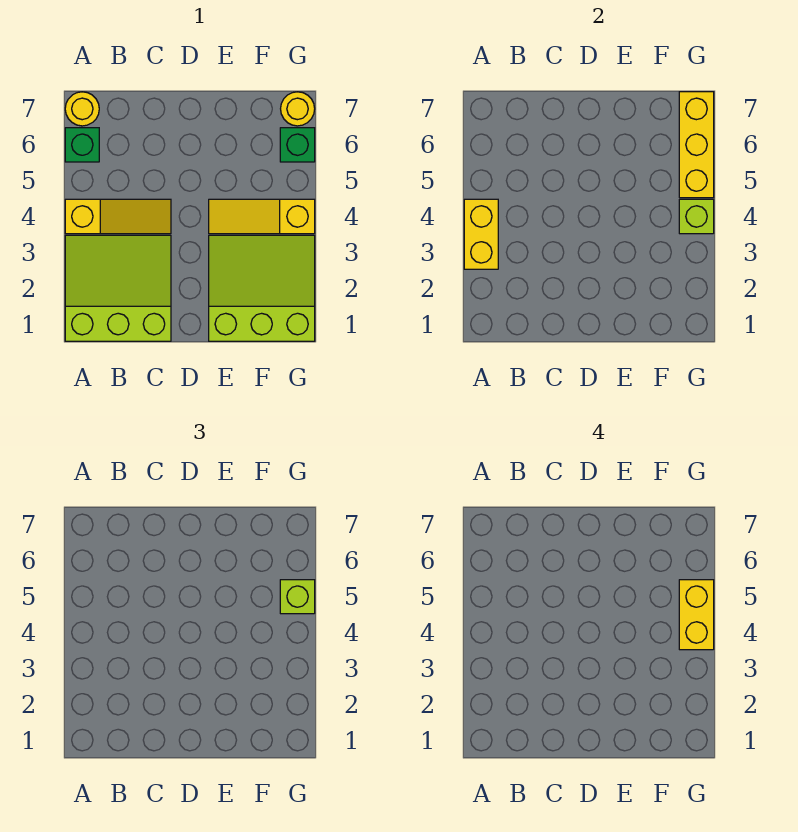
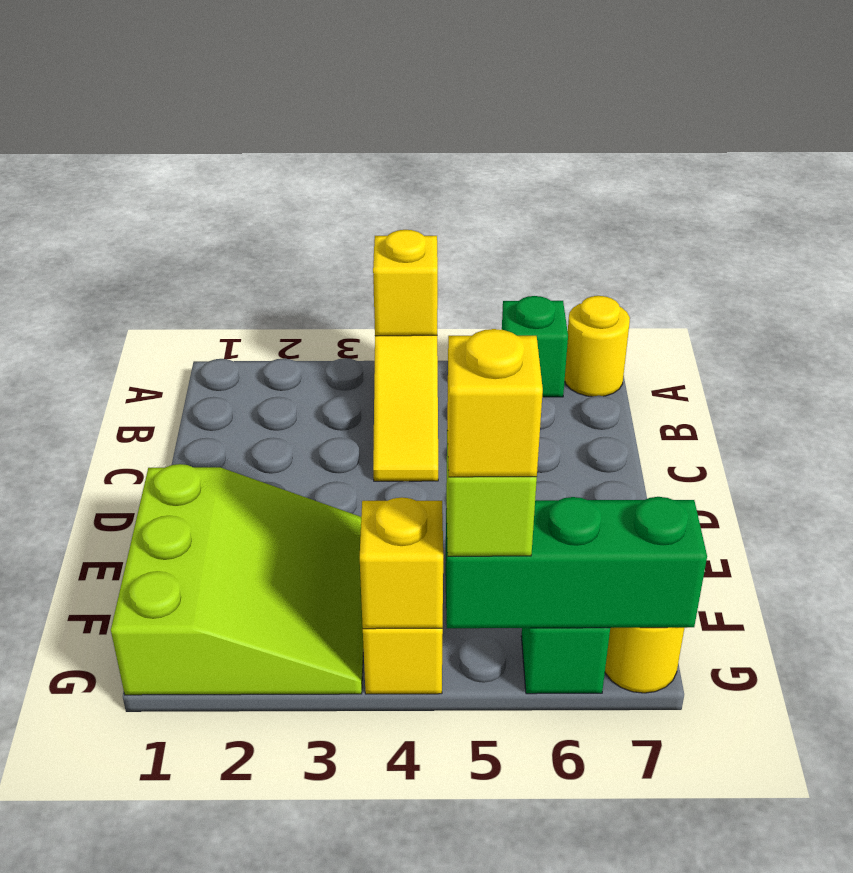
lime 3x3 slope [65,235,171,341] -> none
yellow 1x2 brick [464,199,498,269] -> yellow 1x1 brick [373,230,438,336]
lime 1x1 brick [679,199,714,234] -> yellow 1x1 brick [360,497,443,629]
yellow 1x2 brick [679,580,714,650] -> yellow 1x1 brick [447,329,543,477]
yellow 1x3 brick [679,92,714,198] -> green 1x3 brick [445,497,707,628]

